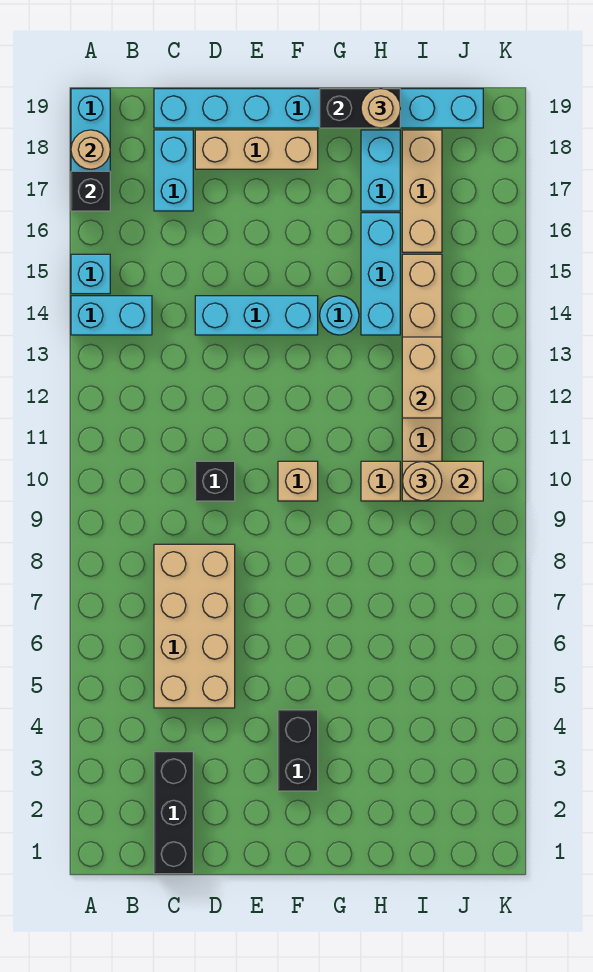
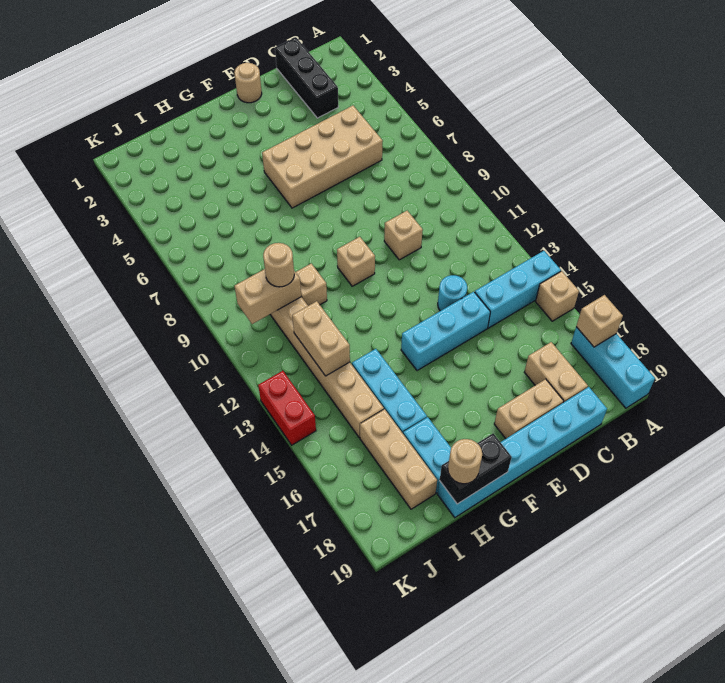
cyan 1x2 brick [71,296,152,335] -> cyan 1x3 brick [475,251,561,328]
cyan 1x1 brick [71,254,110,294] -> tan 1x1 brick [536,271,579,321]
black 1x1 brick [71,171,110,211] -> tan 1x1 brick [576,295,623,347]
tan 1x1 round brick [71,130,110,169] -> tan 1x1 round brick moved to [234,63,262,103]
tan 2x4 brick [154,544,235,708] -> tan 2x4 brick turned to [262,106,383,208]
cyan 1x2 brick [154,130,193,211] -> tan 1x2 brick [524,342,588,403]
cyan 1x8 brick [154,89,483,128] -> cyan 1x6 brick [438,387,607,518]
black 1x1 brick [195,461,235,501] -> tan 1x1 brick [384,211,423,260]
tan 1x3 brick [195,130,318,169] -> tan 1x2 brick [494,379,563,439]
black 1x2 brick [278,710,318,791] -> none
cyan 1x1 round brick [320,296,359,335] -> cyan 1x1 round brick moved to [438,275,467,311]
none -> red 1x2 brick [258,371,316,445]

